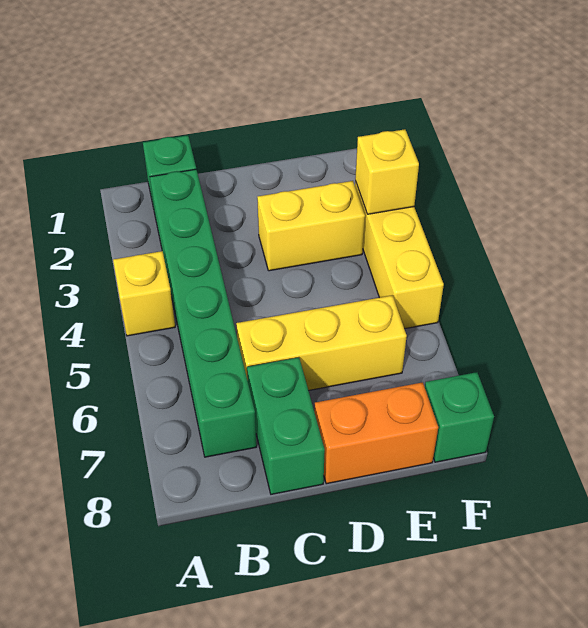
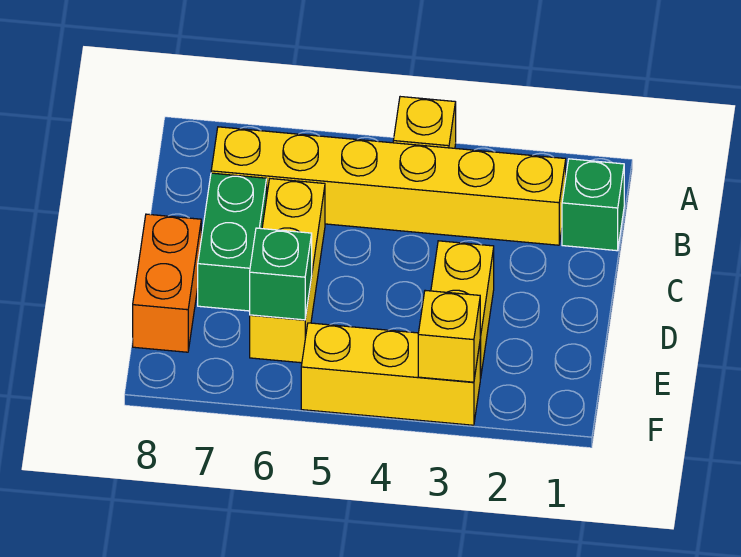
green 1x6 brick [150,169,257,457] -> yellow 1x6 brick [211,127,566,245]
green 1x2 brick [247,357,325,494] -> green 1x2 brick turned to [198,173,267,311]
green 1x1 brick [425,372,494,462] -> green 1x1 brick moved to [250,228,312,320]

